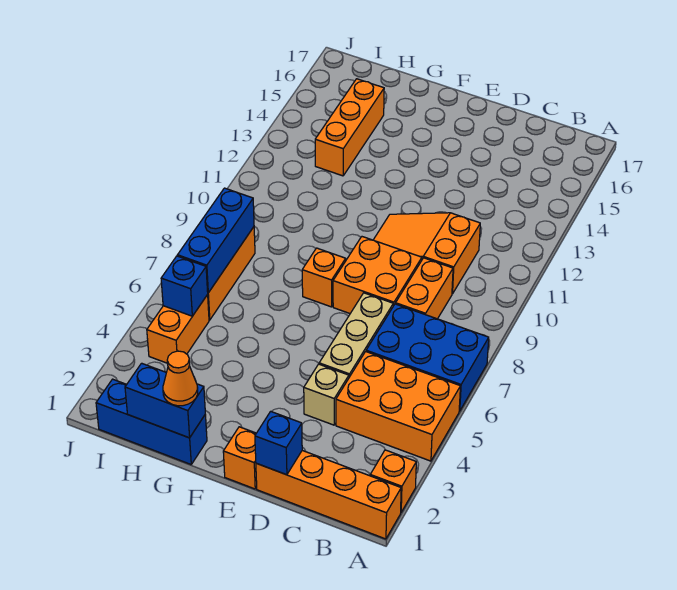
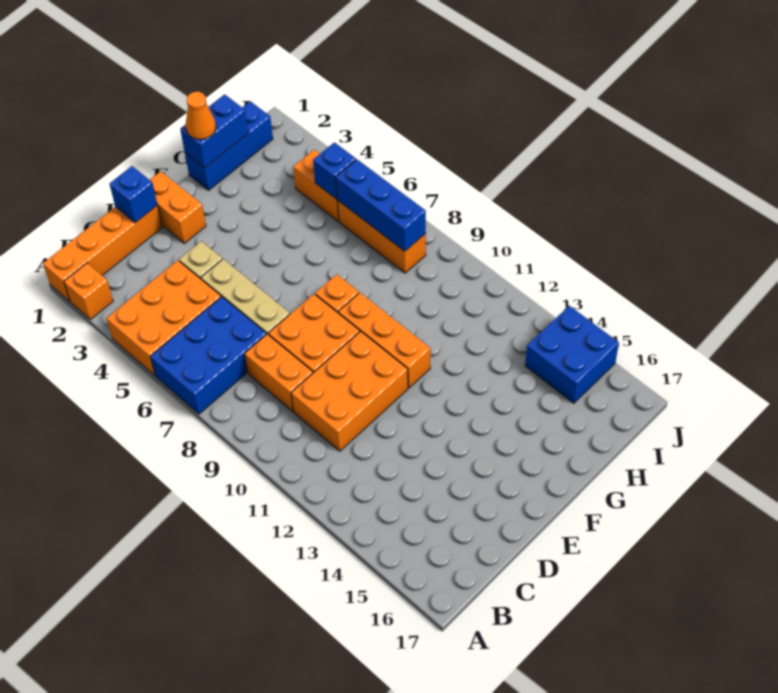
orange 2x3 slope [374,213,480,294] -> orange 2x3 brick [291,331,408,451]
orange 1x1 brick [223,427,257,489] -> orange 1x2 brick [150,171,206,243]
orange 1x3 brick [315,79,384,176] -> orange 1x3 brick moved to [338,293,431,388]
none -> blue 2x2 brick [525,306,619,403]

